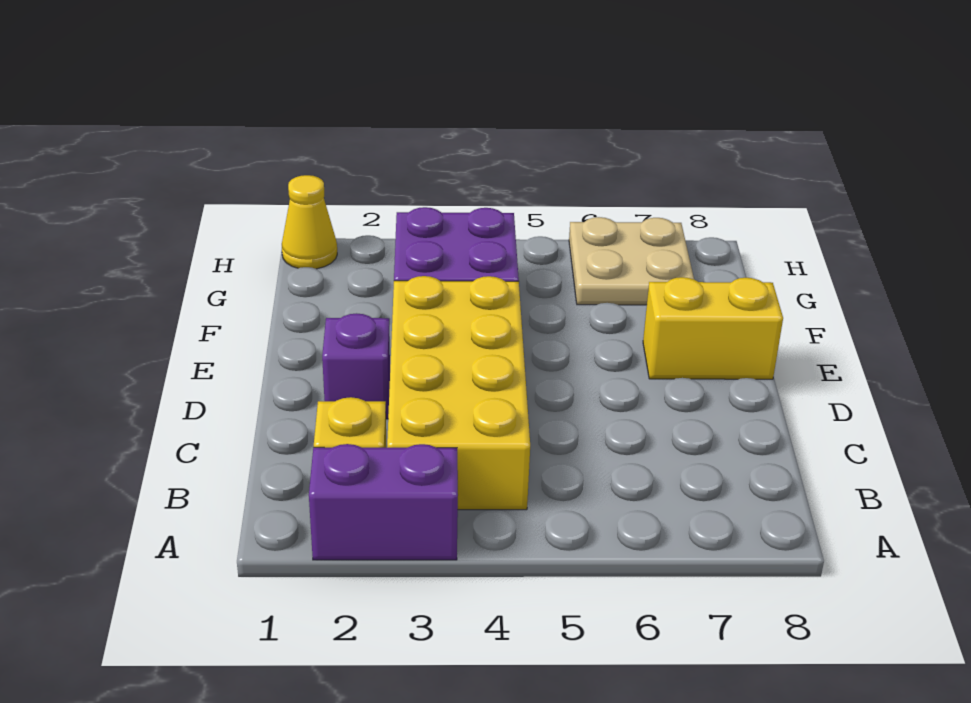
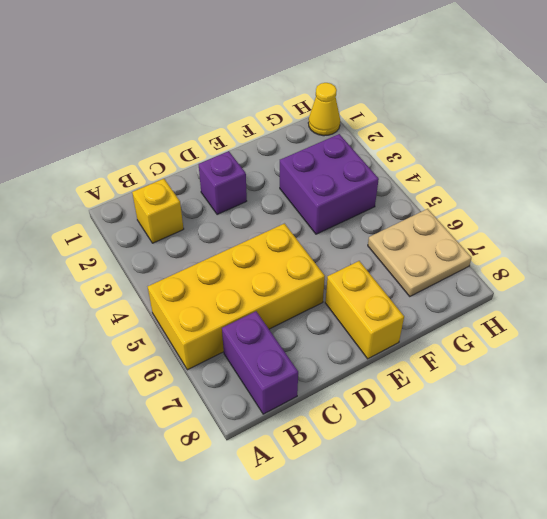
purple 1x2 brick [309,444,458,560] -> purple 1x2 brick moved to [222,311,298,414]
yellow 2x4 brick [387,276,530,510] -> yellow 2x4 brick moved to [148,224,325,370]

